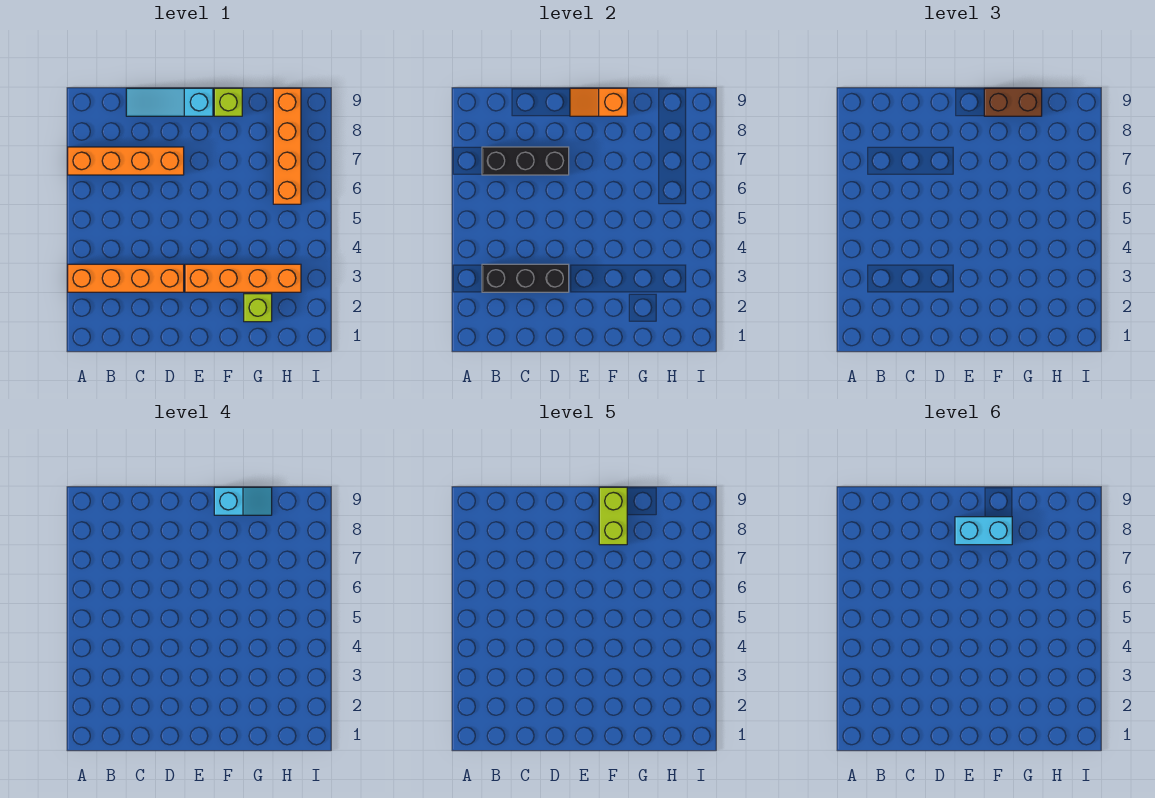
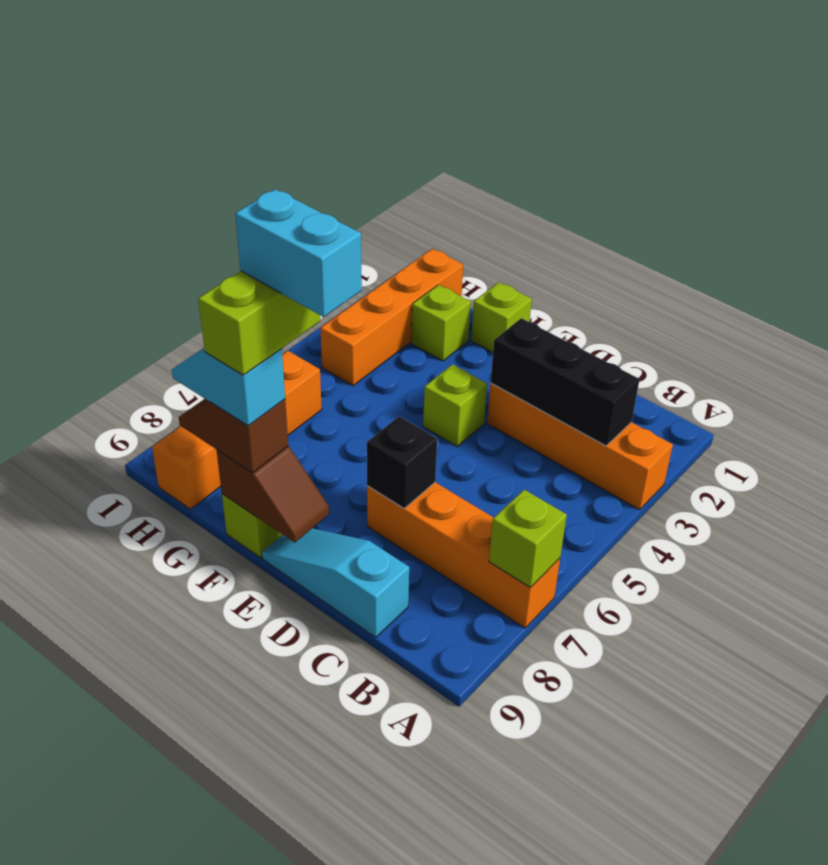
none -> lime 1x1 brick [489,490,567,588]
black 1x3 brick [482,147,569,175] -> black 1x1 brick [367,416,437,508]
cyan 1x3 slope [126,88,213,116] -> cyan 1x3 slope turned to [262,528,409,637]
orange 1x4 brick [185,264,301,292] -> orange 1x4 brick turned to [320,249,463,386]
none -> lime 1x1 brick [423,364,487,446]
orange 1x2 slope [570,88,627,116] -> brown 1x2 slope [217,446,329,542]
none -> lime 1x1 brick [471,282,532,352]
brown 1x2 brick [984,88,1042,116] -> brown 1x2 slope [179,399,288,473]

